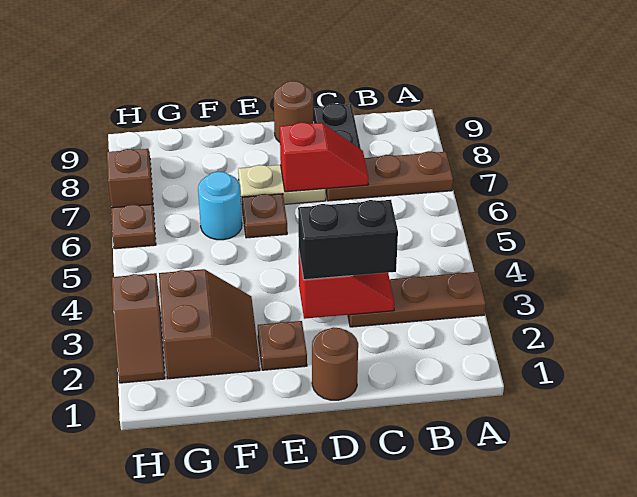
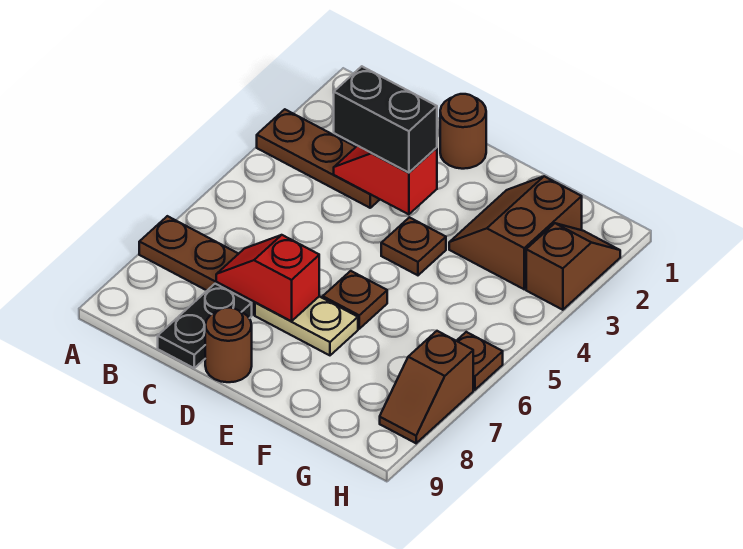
brown 1x1 plate [258,321,307,370] -> brown 1x1 plate moved to [381,217,446,275]
cyan 1x1 round brick [198,172,242,240] -> none

